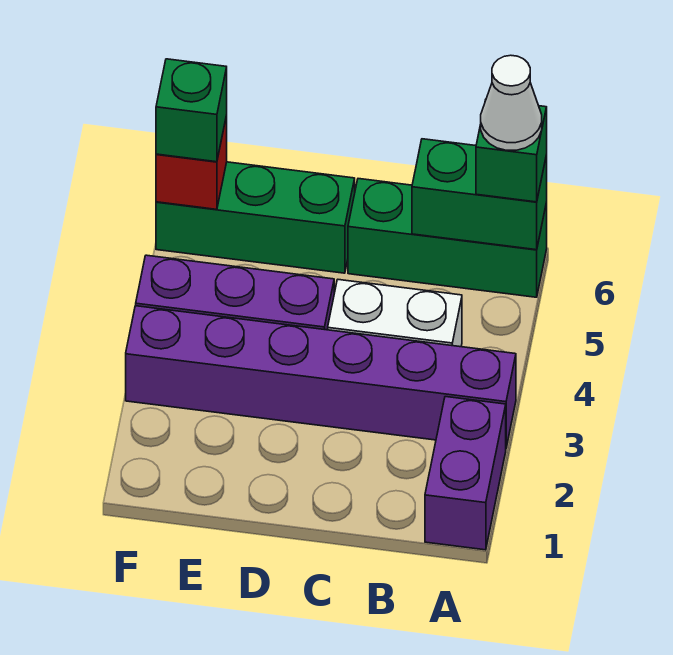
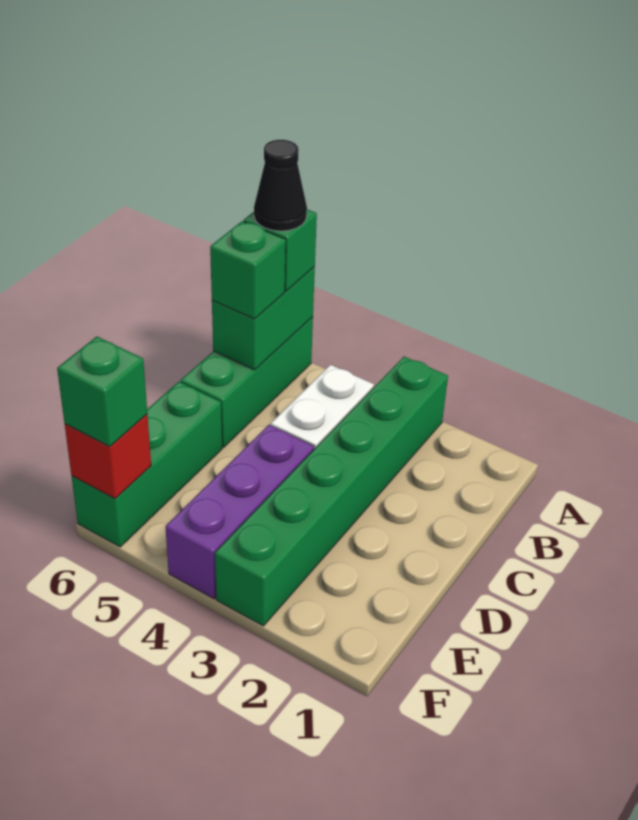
purple 1x2 brick [425,397,506,550] -> none
purple 1x6 brick [126,306,516,447] -> green 1x6 brick [215,357,448,626]
white 1x1 cone [481,55,542,150] -> black 1x1 cone [254,140,307,231]
none -> green 1x1 brick [210,221,286,319]

